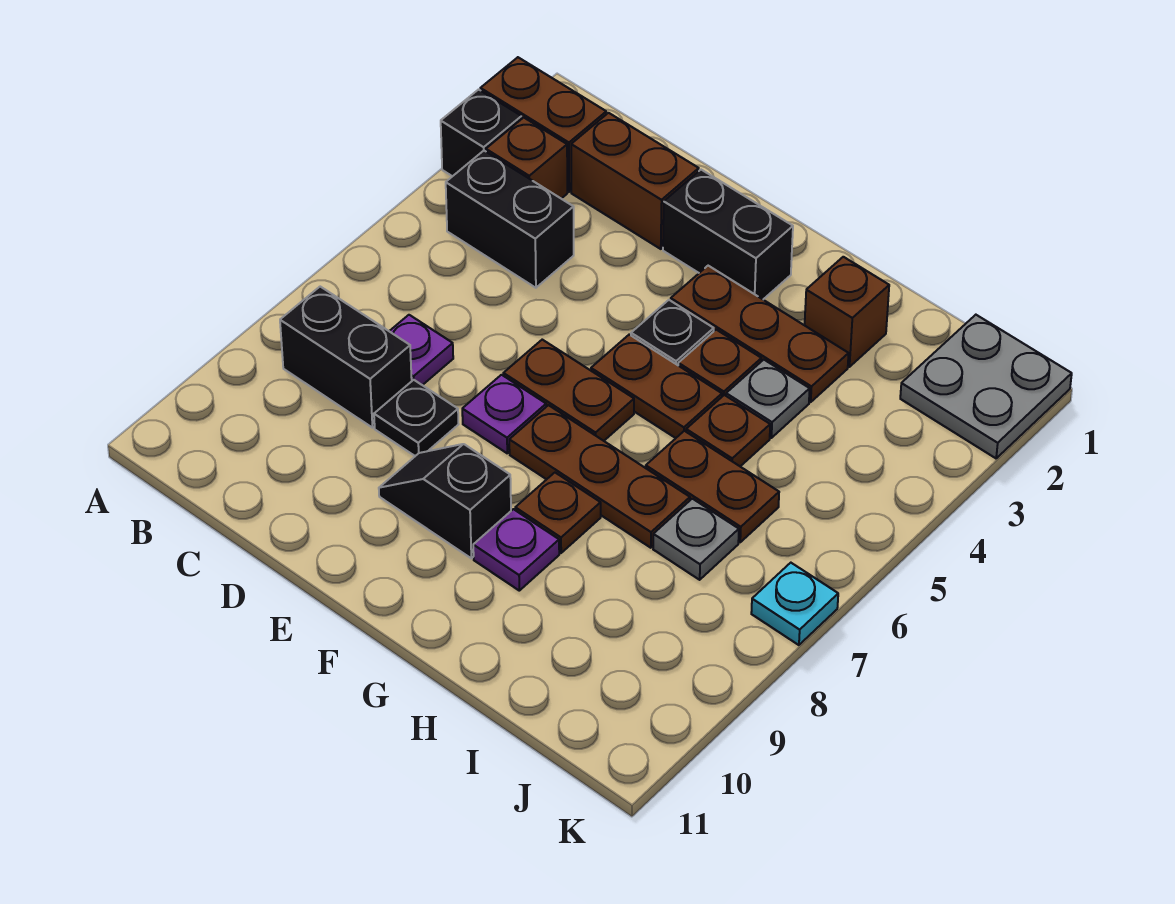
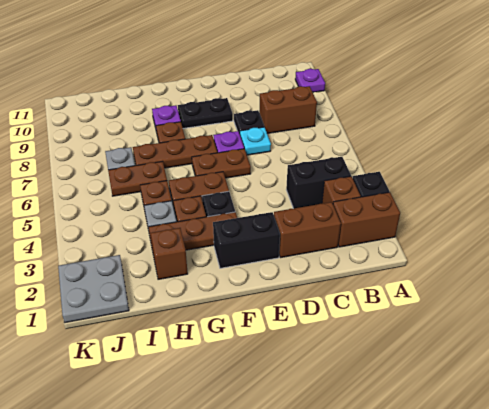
black 1x2 brick [280,287,412,428] -> brown 1x2 brick [259,86,317,133]
purple 1x1 plate [389,315,453,385] -> purple 1x1 plate moved to [295,69,325,92]
black 1x2 slope [379,444,511,558] -> black 1x2 plate [178,98,233,128]
cyan 1x1 plate [751,563,838,645] -> cyan 1x1 plate moved to [240,127,271,155]

